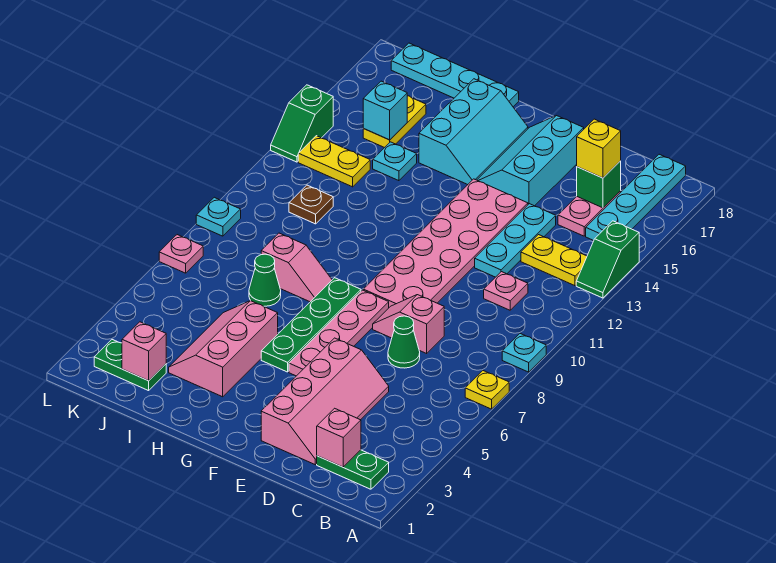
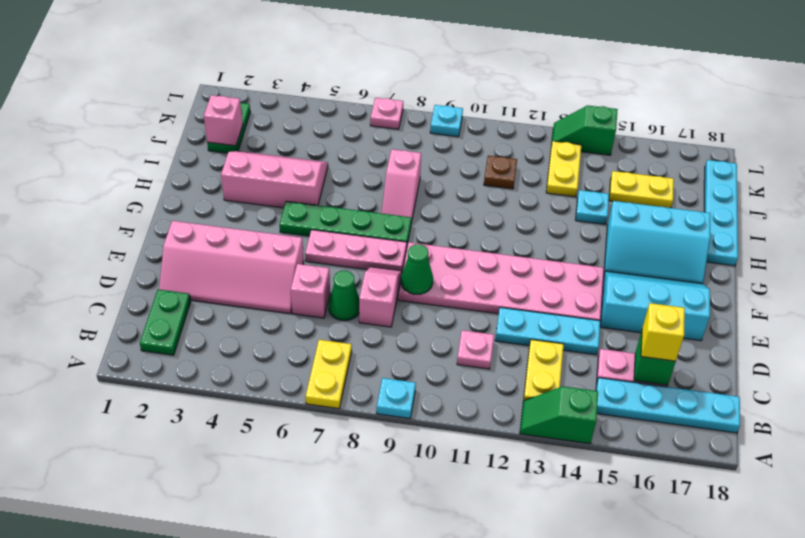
yellow 1x1 plate [465,371,509,409] -> yellow 1x2 plate [305,340,352,409]
pink 1x1 brick [317,408,361,467] -> pink 1x1 brick moved to [291,264,330,318]
pink 1x4 plate [289,290,389,376] -> pink 1x3 plate [305,230,407,271]
green 1x1 cone [249,254,281,306] -> green 1x1 cone moved to [401,244,433,294]
cyan 1x1 brick [363,81,407,140] -> none

